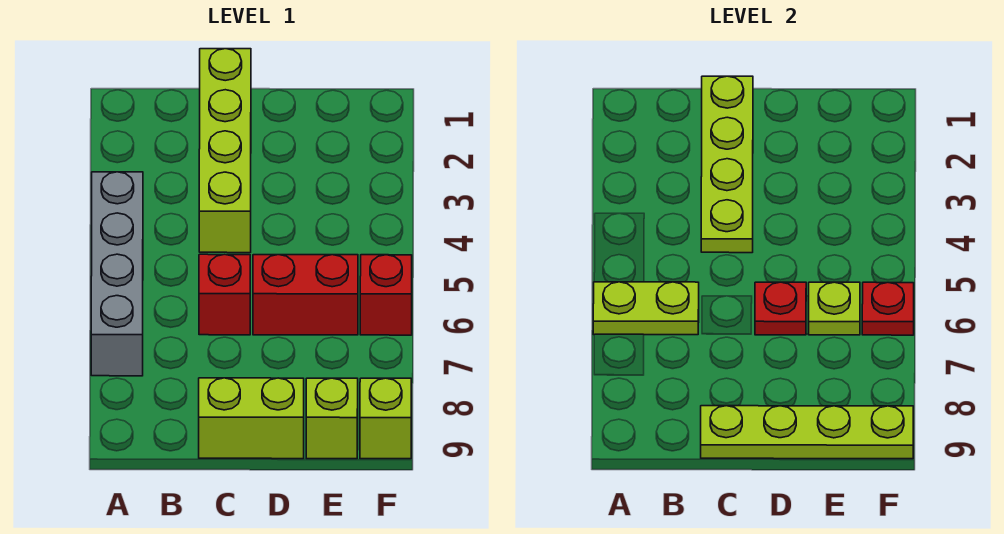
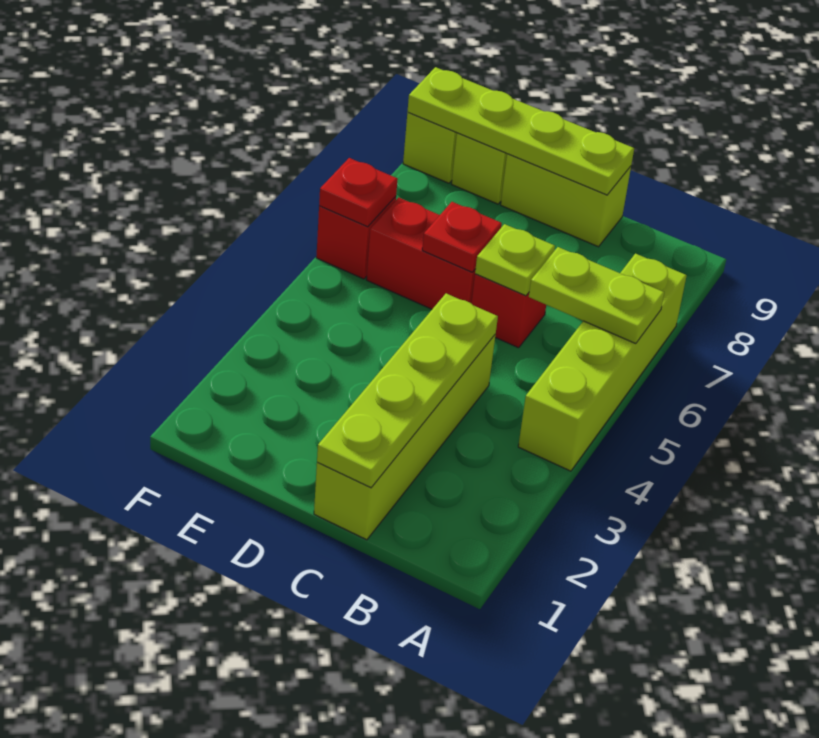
grey 1x4 brick [91,172,143,376] -> lime 1x4 brick [518,254,687,471]
lime 1x1 plate [809,282,860,335] -> lime 1x1 plate moved to [475,224,555,296]

